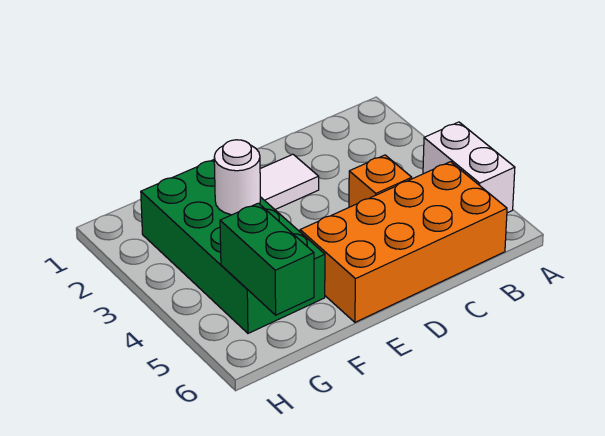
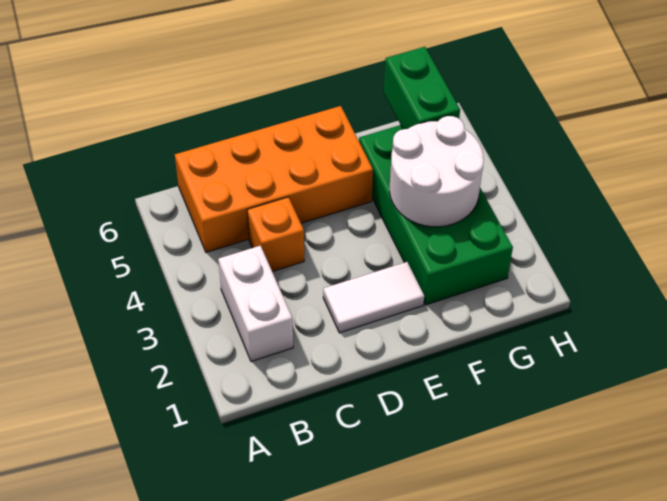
white 1x2 brick [423,122,515,213] -> white 1x2 brick moved to [218,246,293,361]
white 1x1 round brick [214,140,260,215] -> white 2x2 round brick [390,116,484,227]

